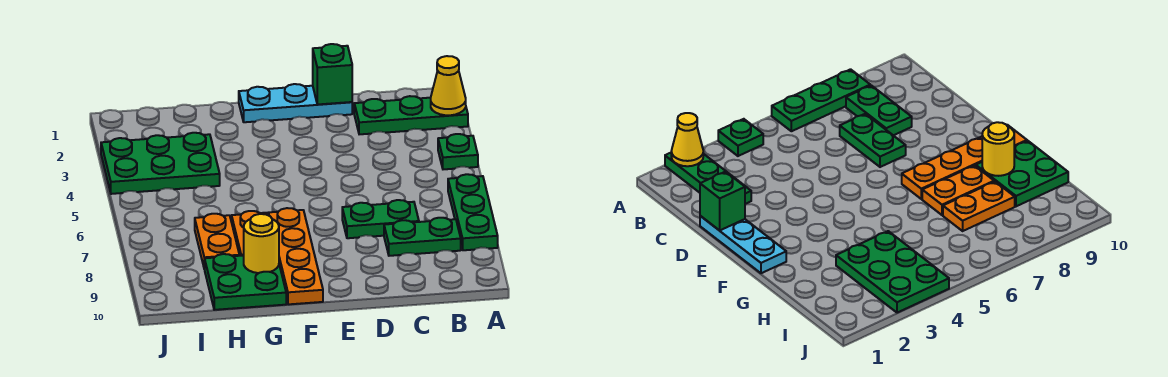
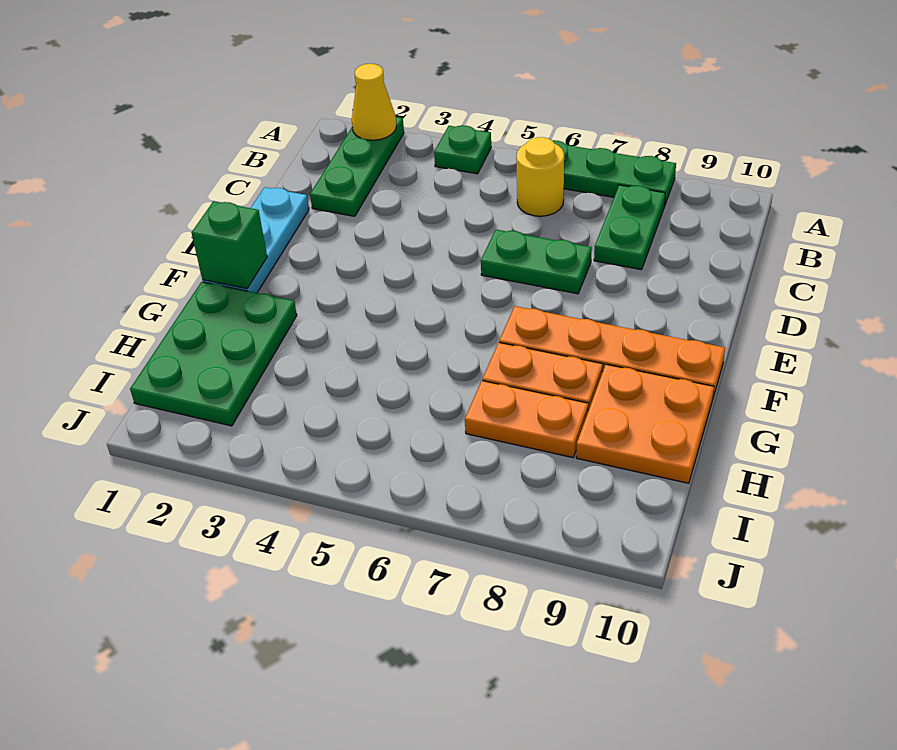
green 1x2 plate [342,200,419,238] -> green 1x2 plate turned to [481,230,592,294]
green 1x1 brick [313,44,352,104] -> green 1x1 brick moved to [192,201,267,289]
green 2x2 plate [205,254,286,310] -> orange 2x2 plate [576,364,714,483]
yellow 1x1 round brick [244,214,279,273] -> yellow 1x1 round brick moved to [516,137,564,216]
green 2x3 plate [101,133,220,194] -> green 2x3 plate moved to [130,282,297,426]

